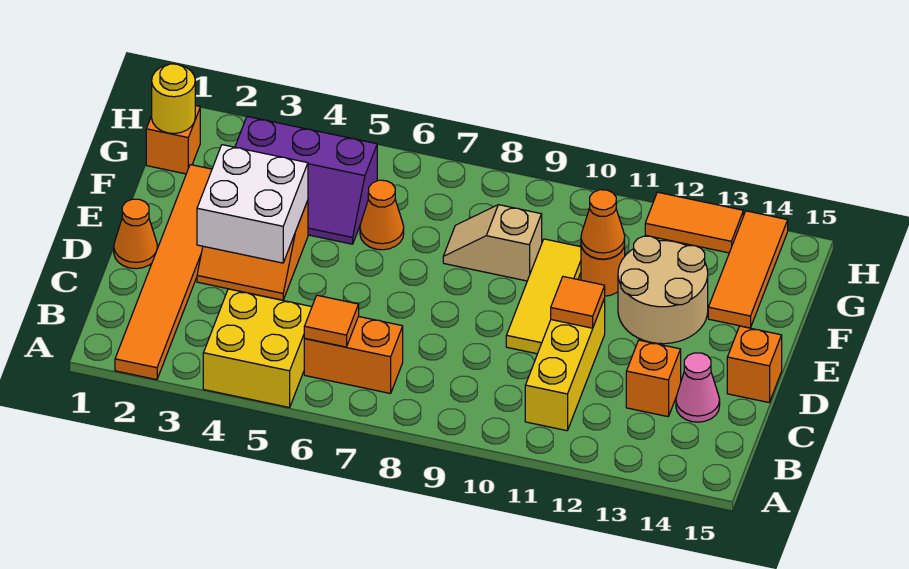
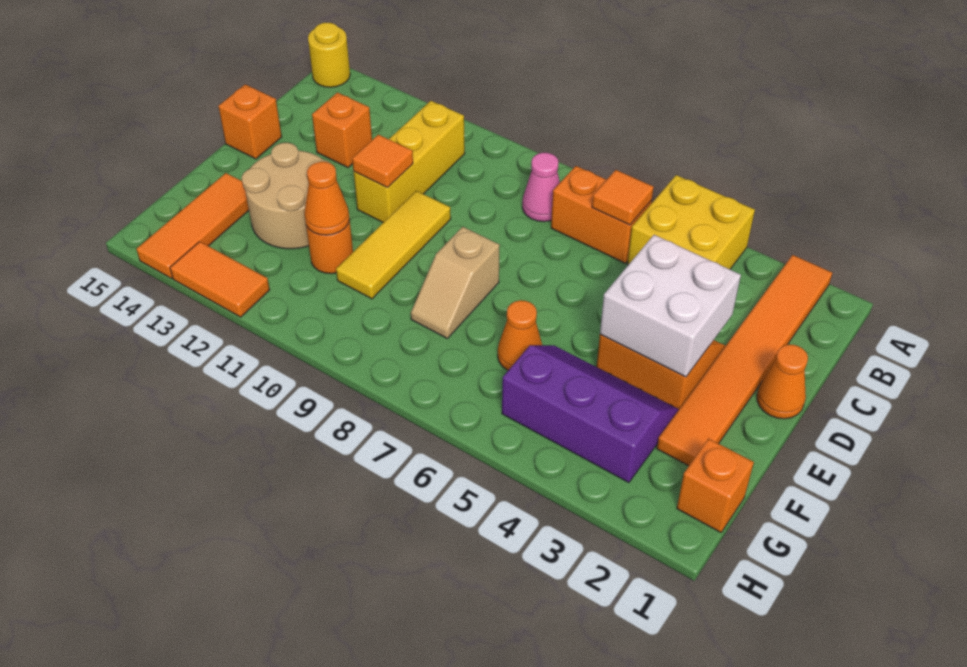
pink 1x1 cone [676,353,720,422] -> pink 1x1 cone moved to [522,153,560,222]
tan 1x2 slope [443,205,542,281] -> tan 1x2 slope turned to [411,227,500,339]
yellow 1x1 round brick [152,64,195,133] -> yellow 1x1 round brick moved to [308,23,350,87]

